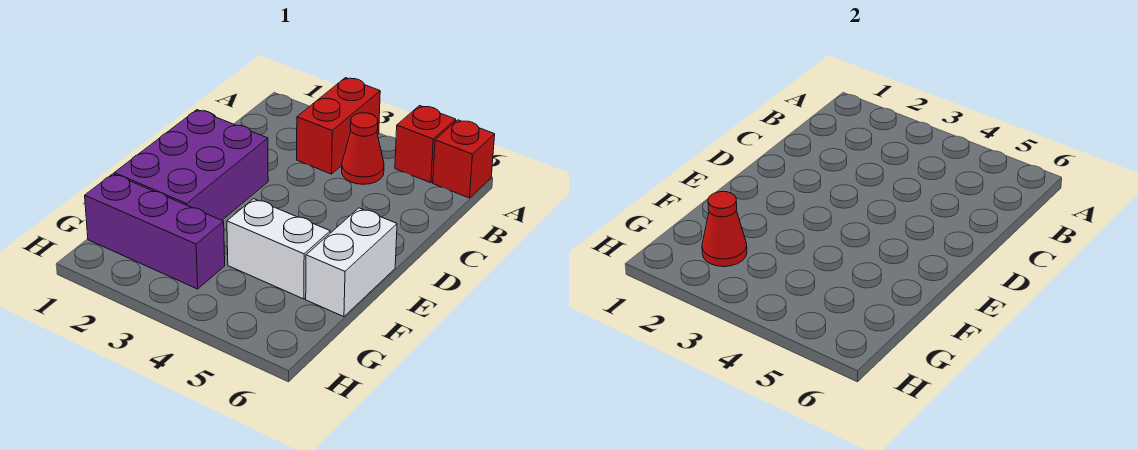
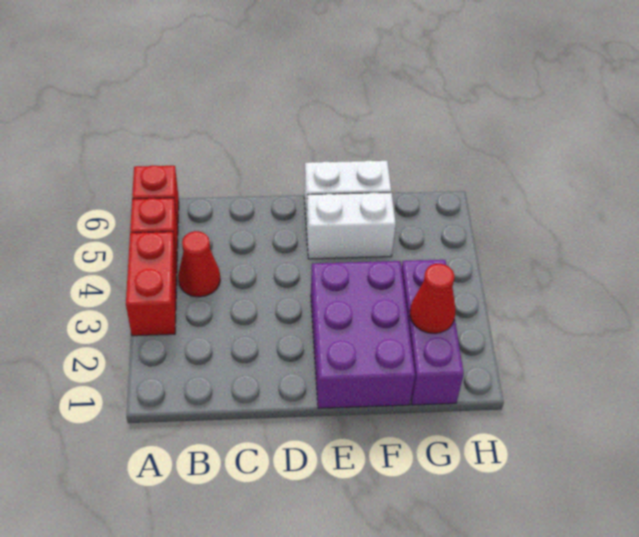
red 1x2 brick [297,78,380,174] -> red 1x2 brick turned to [126,232,177,336]
purple 2x3 brick [114,110,268,220] -> purple 2x3 brick turned to [311,261,415,408]
white 1x2 brick [227,199,330,299] -> white 1x2 brick turned to [306,193,396,259]

